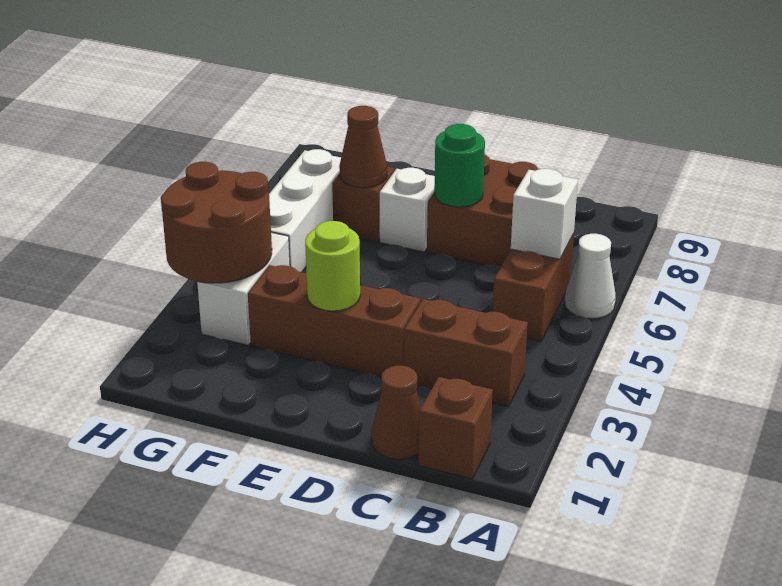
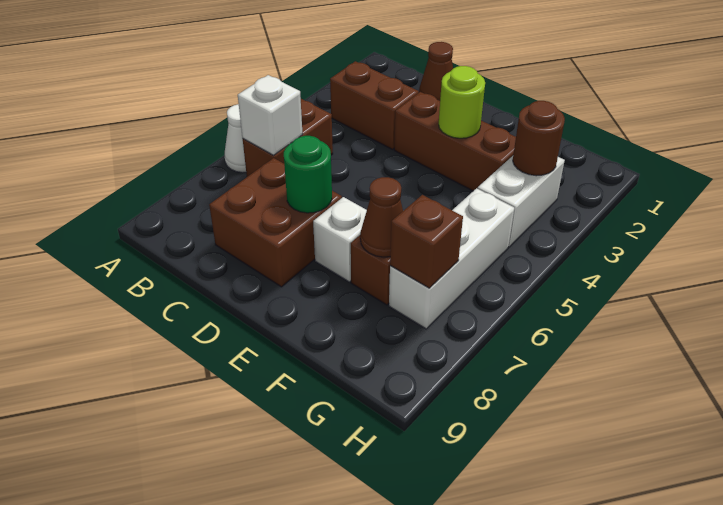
brown 1x1 brick [419,377,493,479] -> brown 1x1 brick moved to [390,195,463,288]
brown 2x2 round brick [161,162,272,283] -> brown 1x1 round brick [513,101,565,176]

